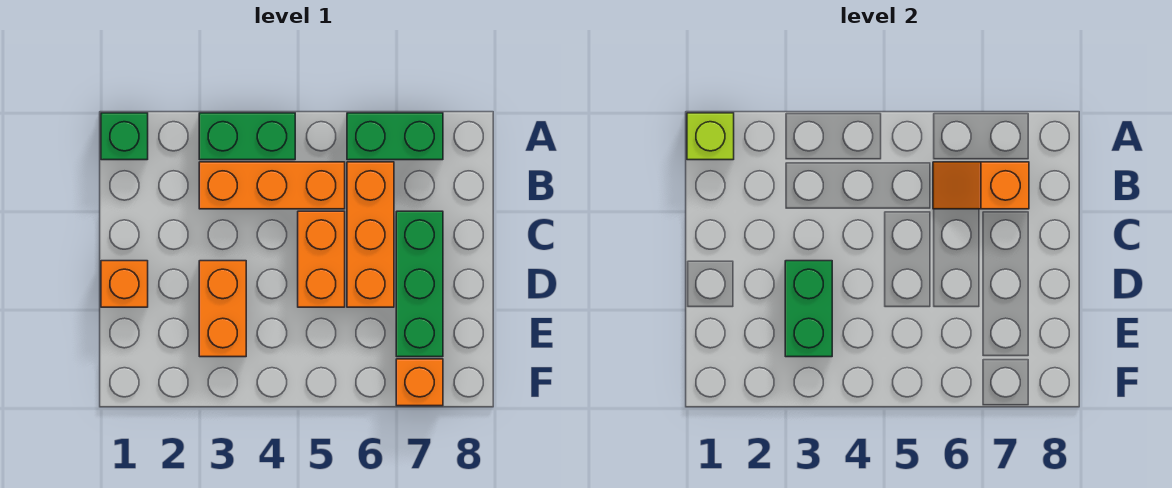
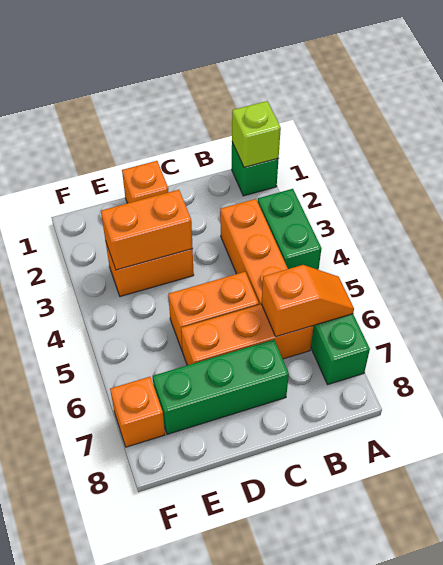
orange 1x2 slope [933,162,1029,209] -> orange 1x2 slope turned to [261,265,354,337]
green 1x2 brick [785,261,832,357] -> orange 1x2 brick [101,190,193,270]

